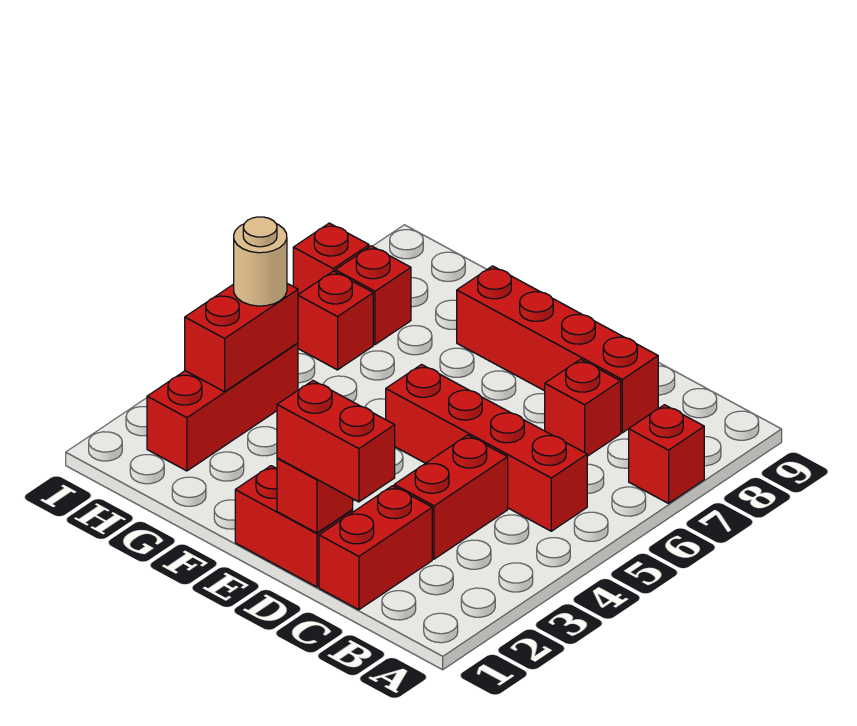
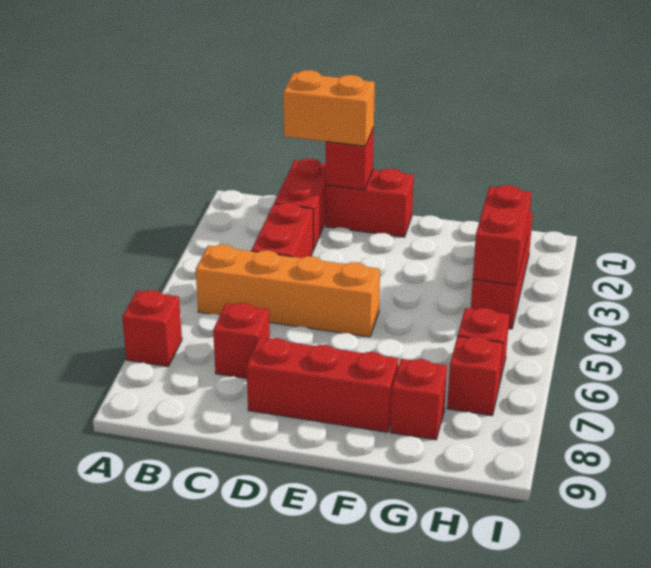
red 1x4 brick [386,365,587,531] -> orange 1x4 brick [196,245,380,337]
red 1x2 brick [277,381,395,502] -> orange 1x2 brick [283,70,375,146]
red 1x4 brick [457,266,658,433] -> red 1x3 brick [246,338,399,432]
tan 1x1 round brick [234,217,287,306] -> none
red 1x1 brick [293,223,369,294] -> red 1x1 brick moved to [390,359,447,440]

